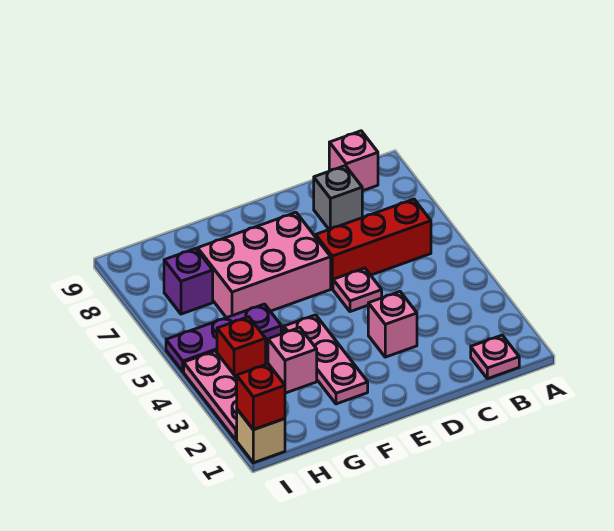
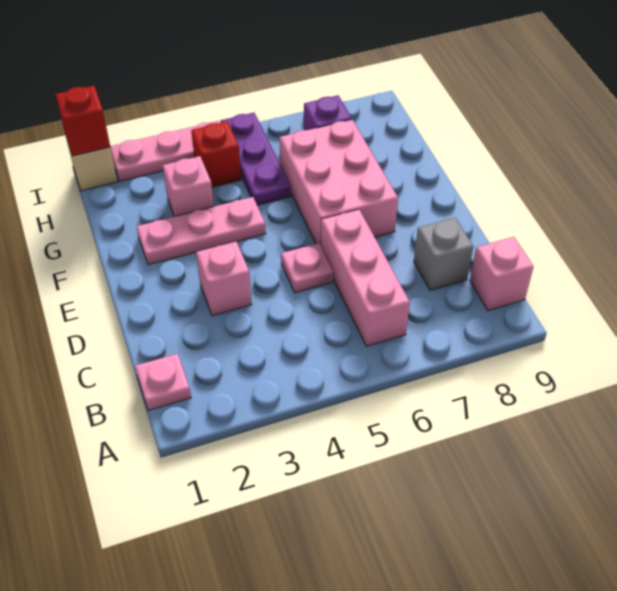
red 1x3 brick [316,199,431,289] -> pink 1x3 brick [321,209,410,346]

